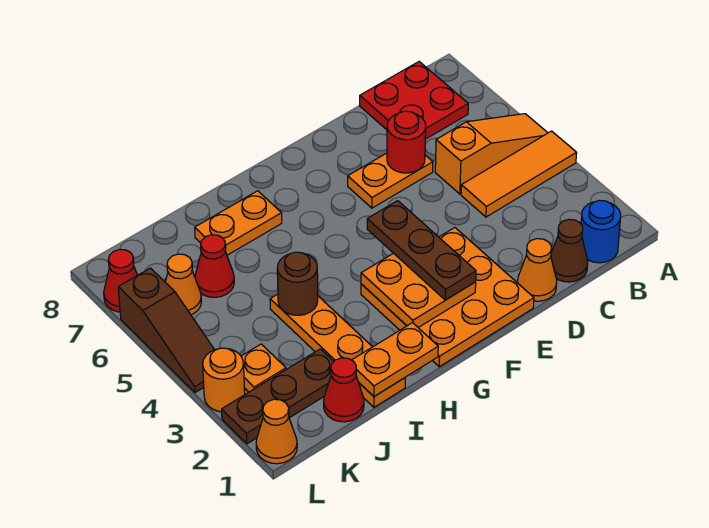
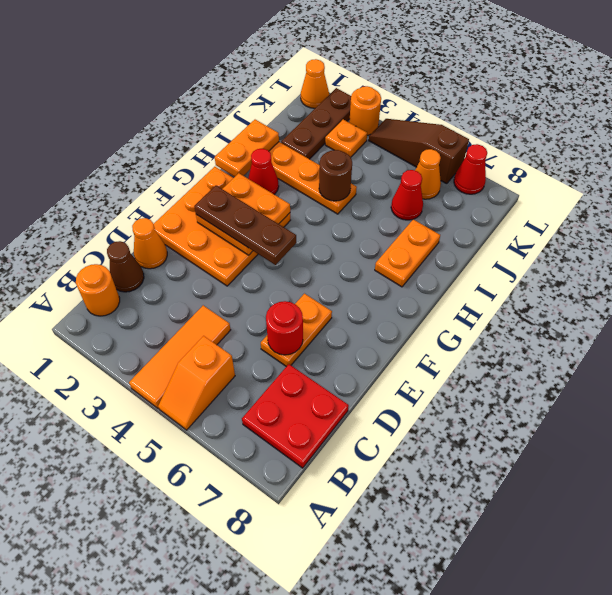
orange 1x3 slope [435,114,548,194] -> orange 1x2 slope [158,336,235,430]
blue 1x1 round brick [581,200,621,263] -> orange 1x1 round brick [76,264,120,316]
red 1x1 cone [324,358,364,422] -> red 1x1 cone moved to [248,149,279,194]

